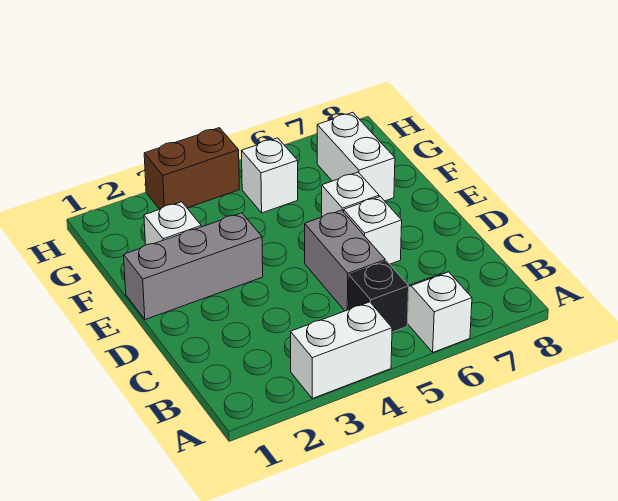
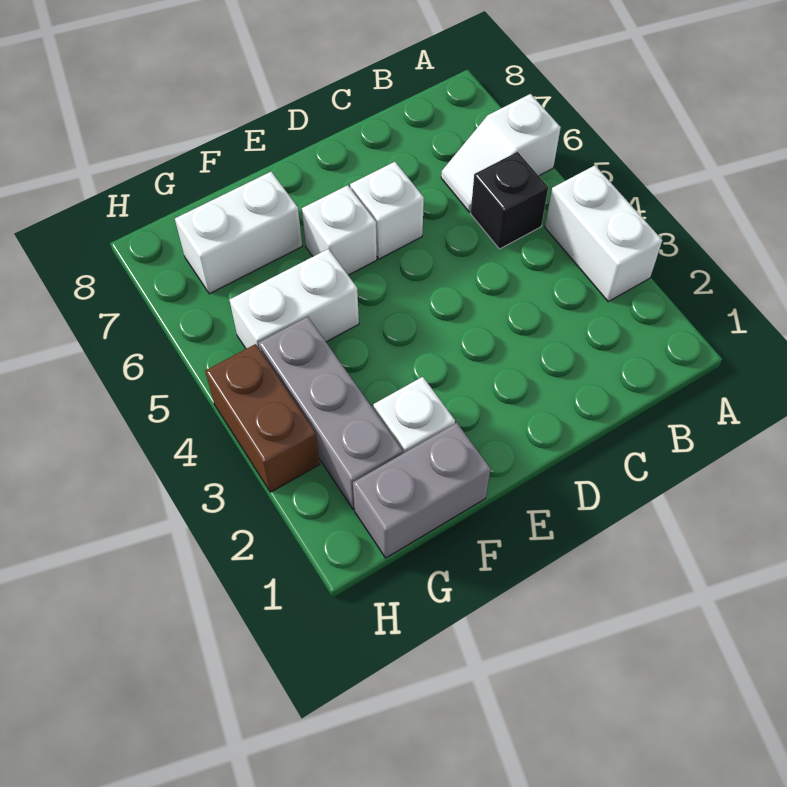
grey 1x2 brick [305,210,385,311] -> grey 1x2 brick moved to [353,423,490,558]
grey 1x3 brick [124,213,263,320] -> grey 1x3 brick moved to [259,317,403,510]
white 1x1 brick [242,138,298,213] -> white 1x2 brick [230,249,359,349]

